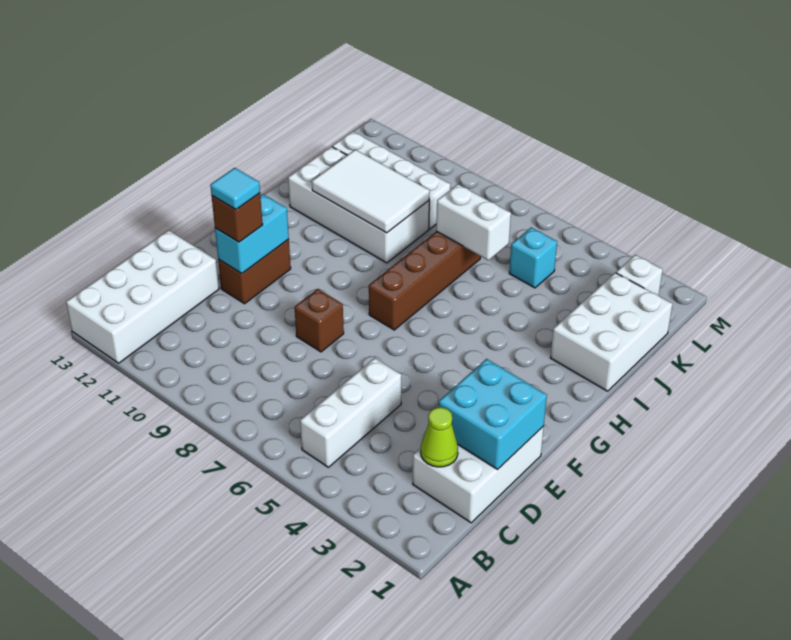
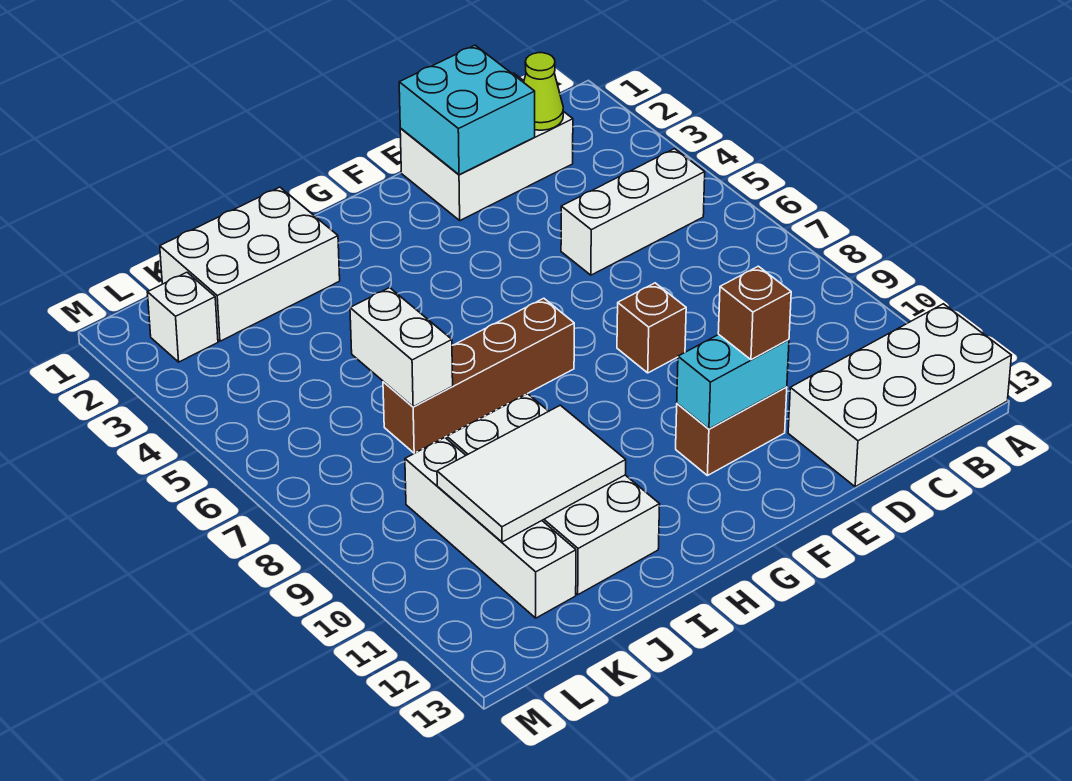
cyan 1x1 tile [210,168,260,210] -> none
white 2x3 tile [312,150,430,233] -> white 2x3 tile turned to [437,405,626,542]
cyan 1x1 brick [509,228,557,288] -> none

